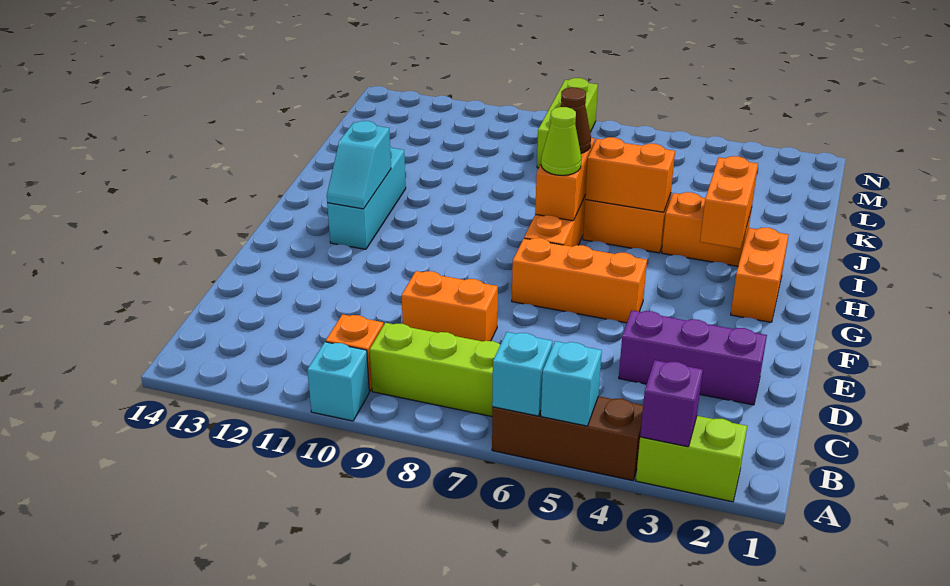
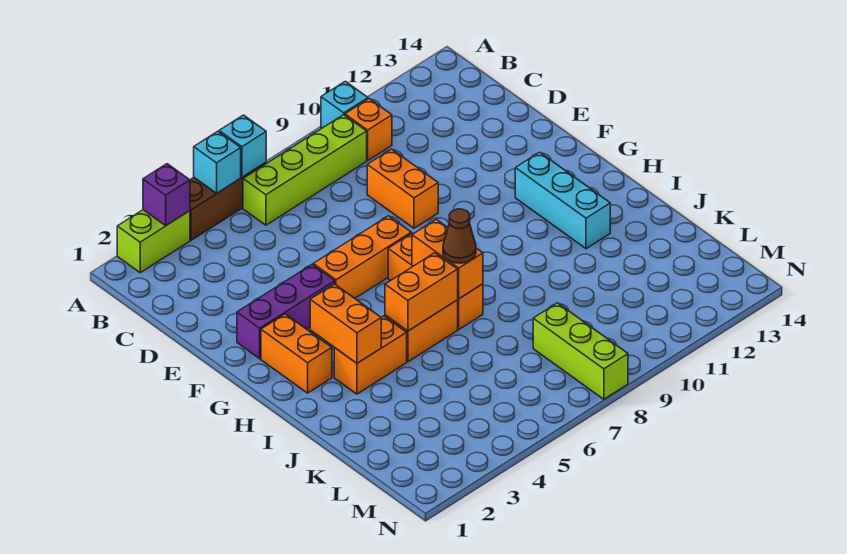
purple 1x3 brick [619,310,767,405] -> purple 1x3 brick moved to [237,265,335,359]
orange 1x2 brick [402,271,498,341] -> orange 1x2 brick turned to [367,149,438,228]
cyan 1x2 slope [327,121,391,209] -> none
lime 1x1 cone [541,107,581,175] -> none

